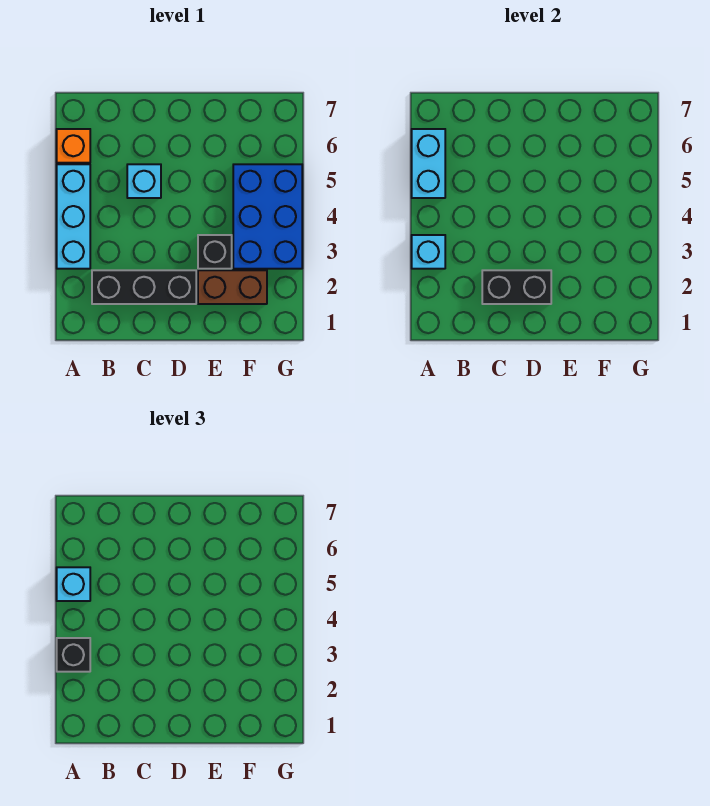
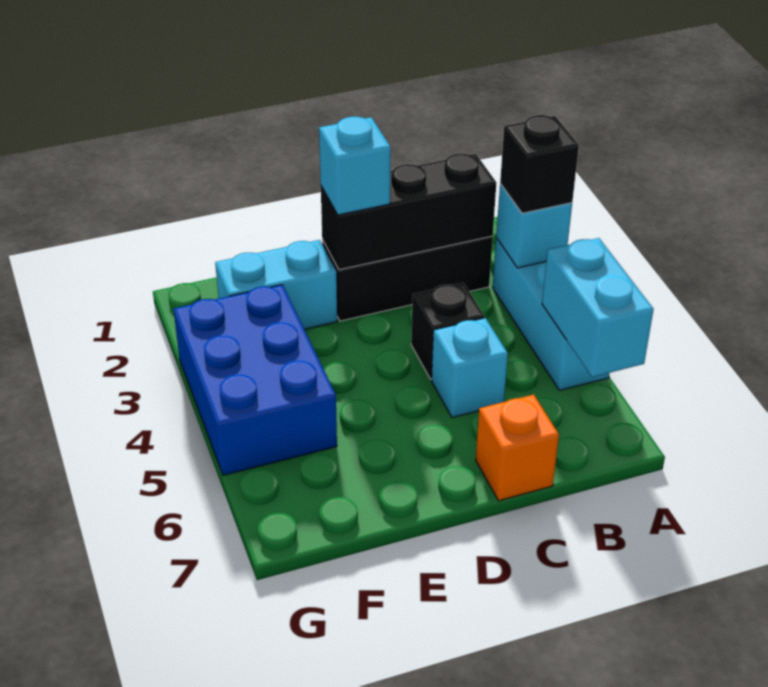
cyan 1x1 brick [57,567,90,601] -> cyan 1x1 brick moved to [319,117,391,215]
orange 1x1 brick [57,129,90,163] -> orange 1x1 brick moved to [476,395,559,501]
black 1x2 brick [482,270,551,304] -> black 1x3 brick [321,154,496,270]
brown 1x2 brick [198,270,267,304] -> cyan 1x2 brick [215,240,337,329]
black 1x1 brick [198,235,232,269] -> black 1x1 brick moved to [411,283,485,379]

